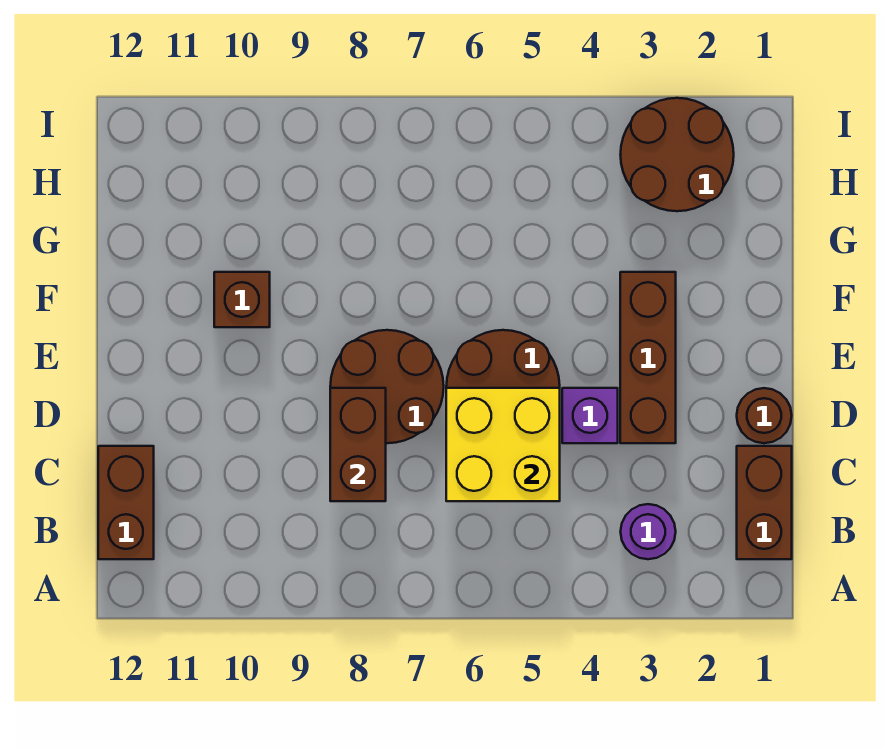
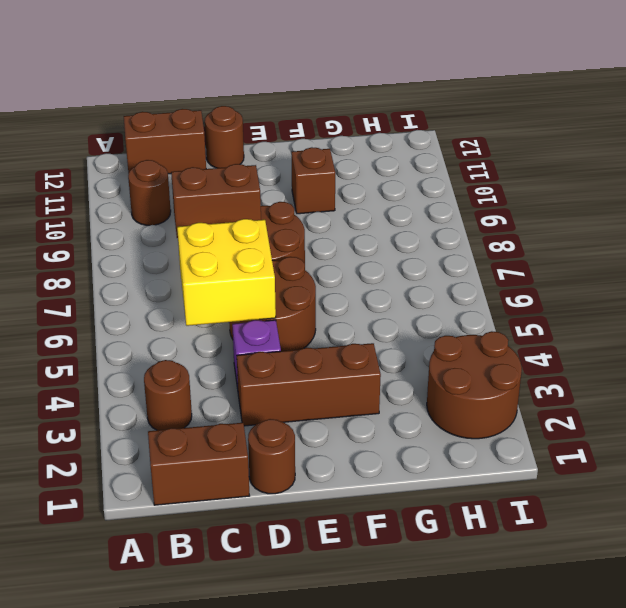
purple 1x1 round brick [621,504,676,559] -> brown 1x1 round brick [144,360,192,430]
none -> brown 1x1 round brick [128,160,171,225]
none -> brown 1x1 round brick [205,106,244,168]

